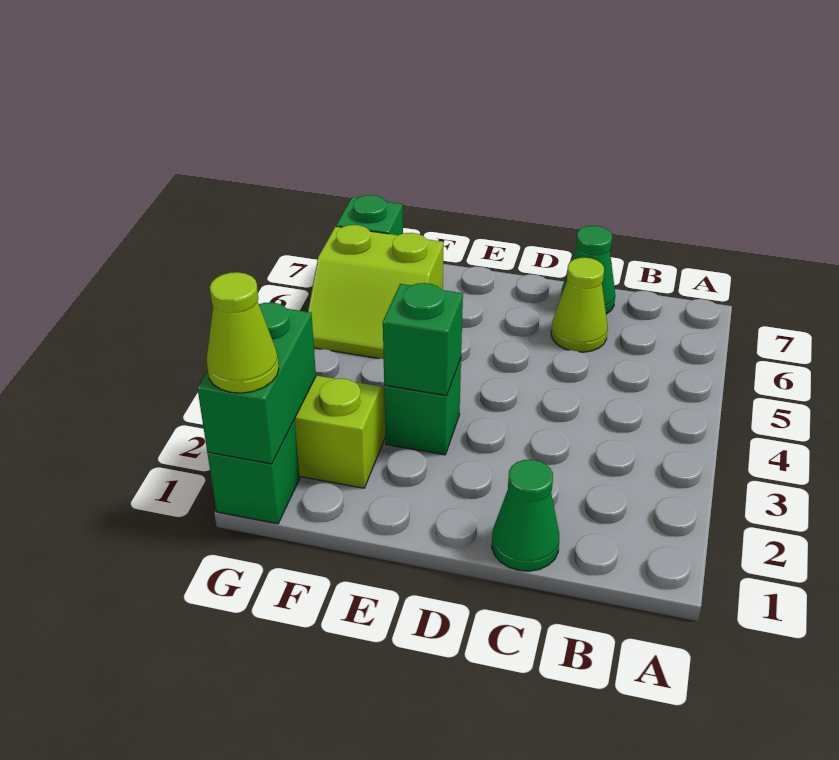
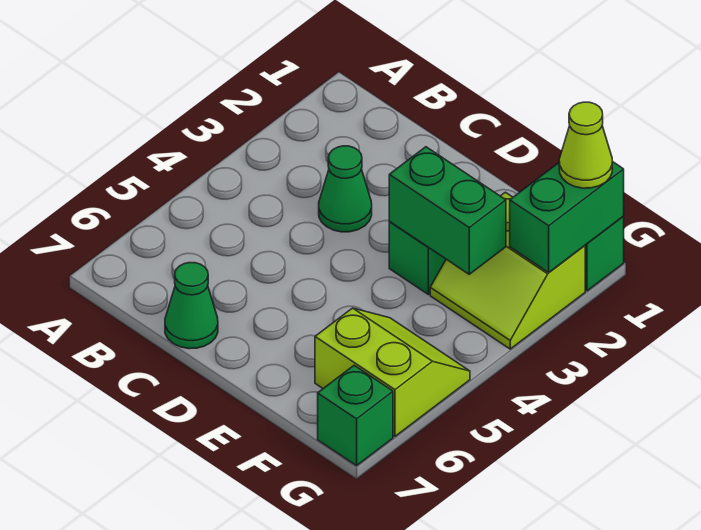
green 1x1 cone [492,459,559,571] -> green 1x1 cone moved to [319,146,372,232]
lime 1x1 cone [551,258,608,352] -> none
green 1x1 brick [383,283,463,396] -> green 1x2 brick [389,147,506,274]

